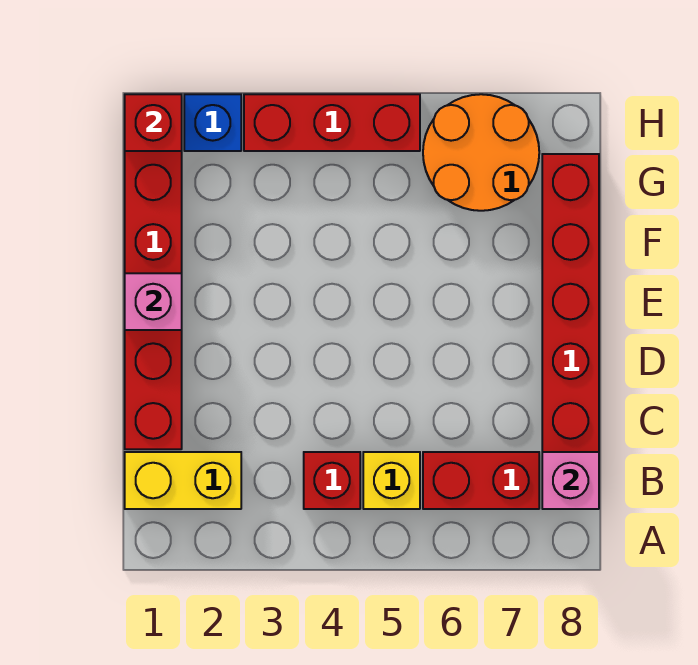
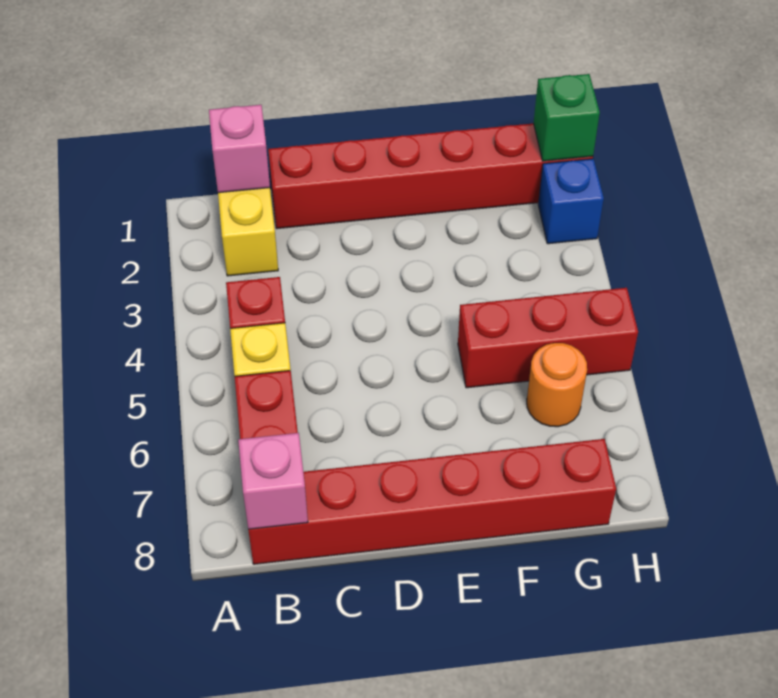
pink 1x1 brick [125,273,182,330] -> pink 1x1 brick moved to [209,105,270,193]
orange 2x2 round brick [423,94,539,211] -> orange 1x1 round brick [527,343,587,427]
red 1x1 brick [125,94,182,151] -> green 1x1 brick [534,74,600,161]
red 1x3 brick [244,94,420,151] -> red 1x3 brick turned to [458,288,638,388]

